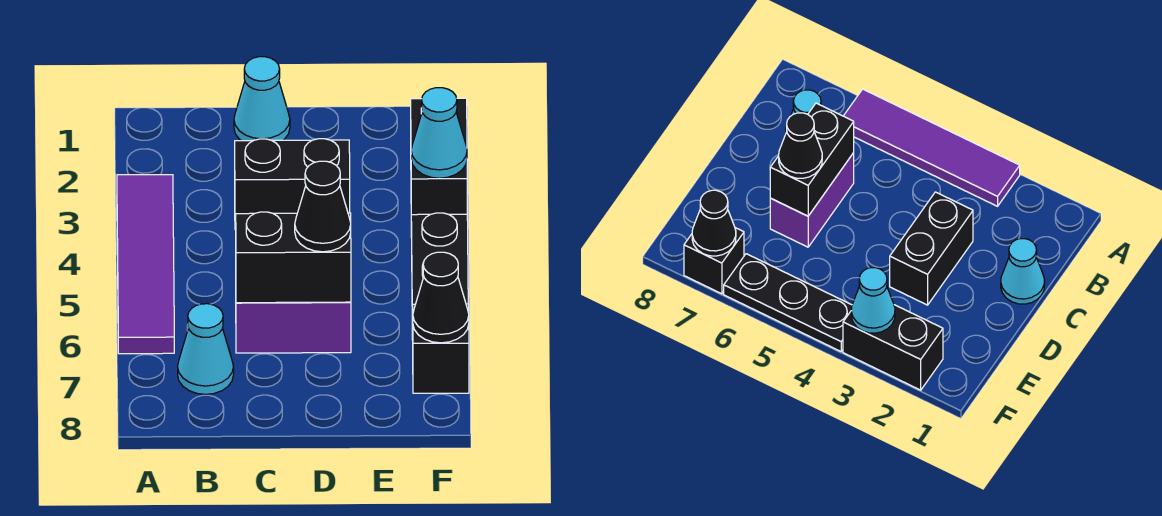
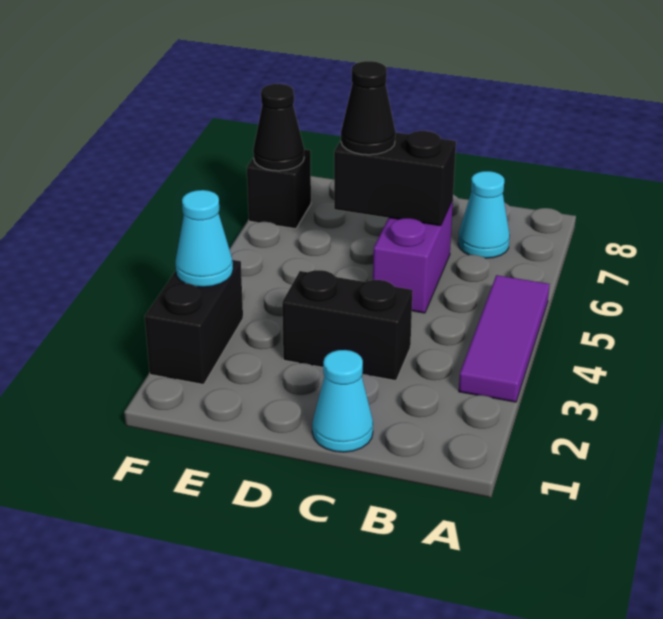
purple 1x4 tile [117,175,174,354] -> purple 1x3 tile [459,275,550,402]
purple 1x2 brick [236,302,351,353] -> purple 1x2 brick turned to [373,200,453,313]
black 1x3 plate [411,213,468,340] -> none

